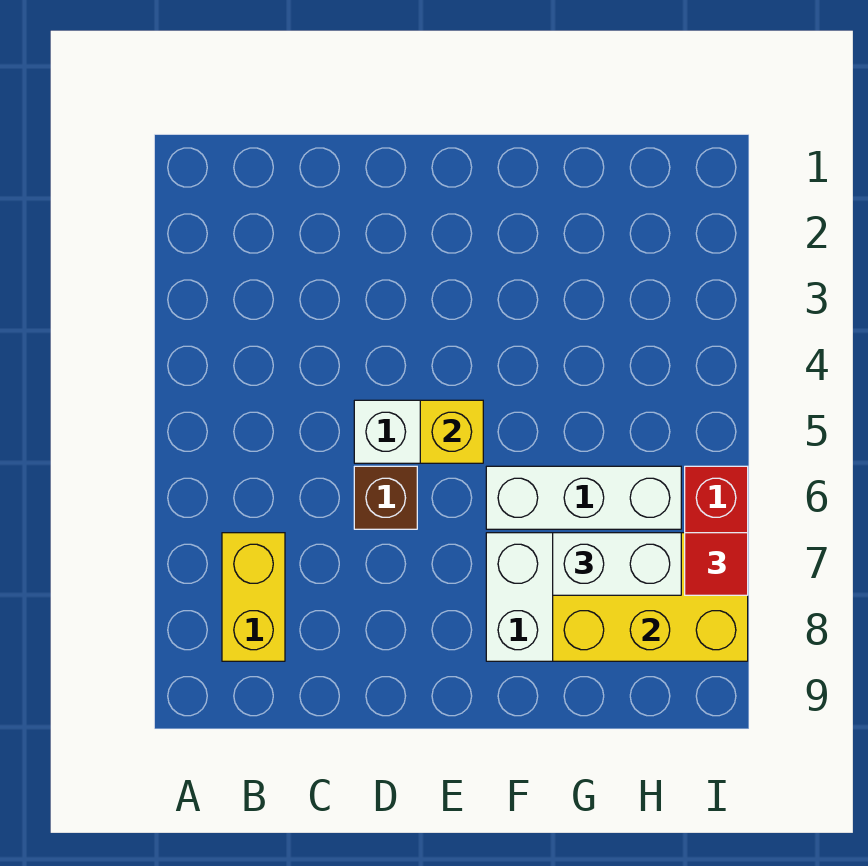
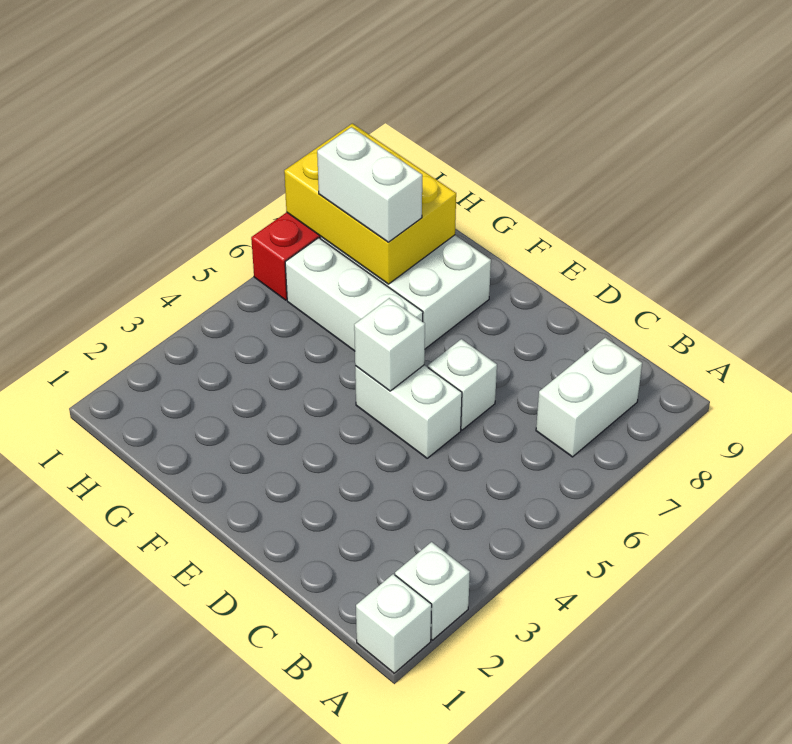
none -> white 1x1 brick [356,574,432,673]
none -> white 1x1 brick [395,542,470,640]
yellow 1x2 brick [222,533,285,661] -> white 1x2 brick [536,338,642,457]
brown 1x1 brick [354,466,417,529] -> white 1x1 brick [428,339,497,430]
yellow 1x1 brick [420,400,483,463] -> white 1x1 brick [354,298,425,391]
red 1x1 tile [685,533,748,595] -> none

